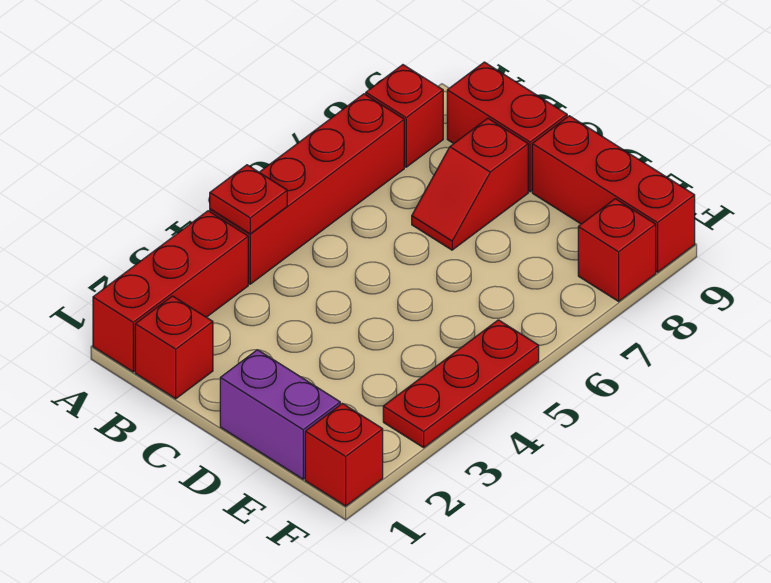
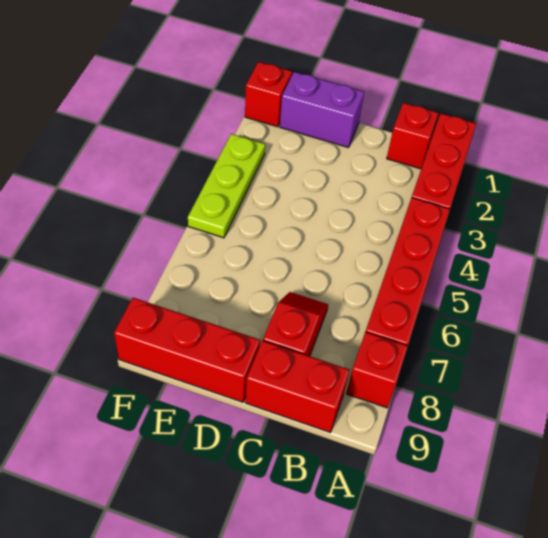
red 1x1 plate [210,165,287,234] -> none
red 1x3 plate [383,320,539,448] -> lime 1x3 plate [188,134,265,238]
red 1x1 brick [578,199,656,301] -> none

